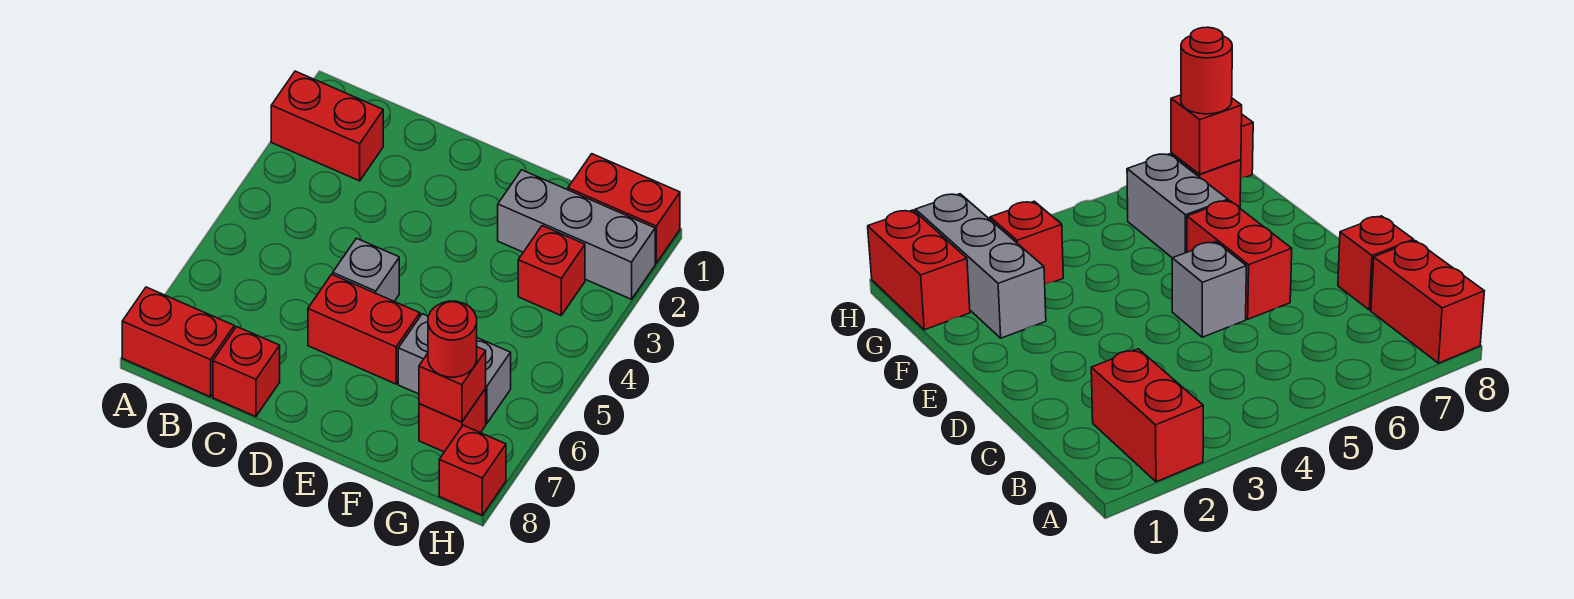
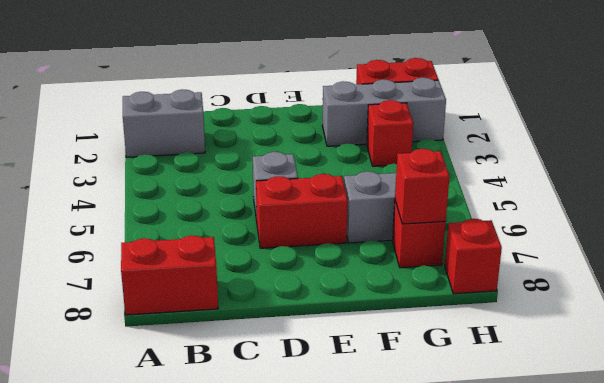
red 1x2 brick [271,71,383,181] -> grey 1x2 brick [123,90,205,157]
red 1x1 brick [213,327,280,417] -> none
red 1x1 round brick [428,301,477,377] -> none

